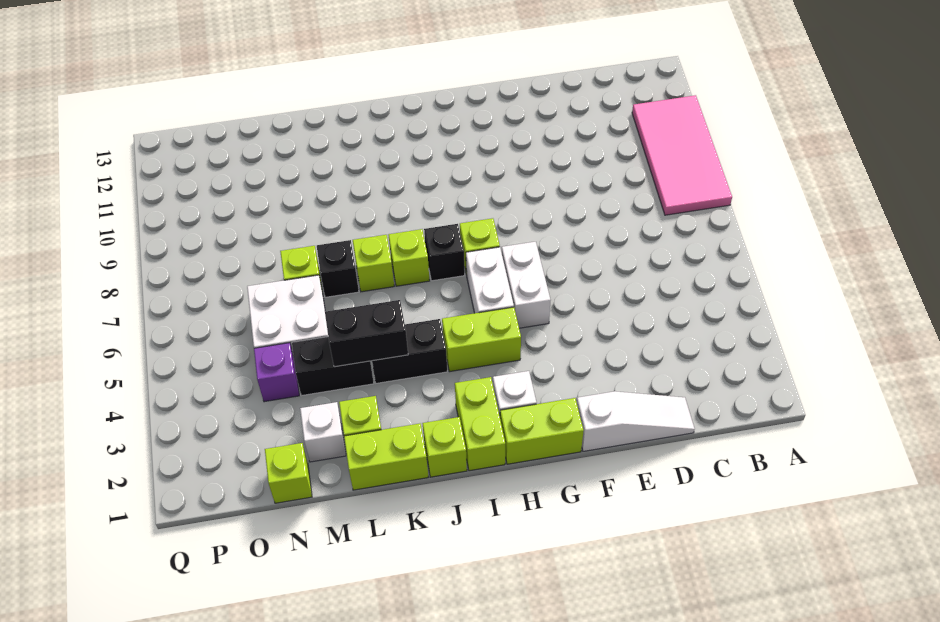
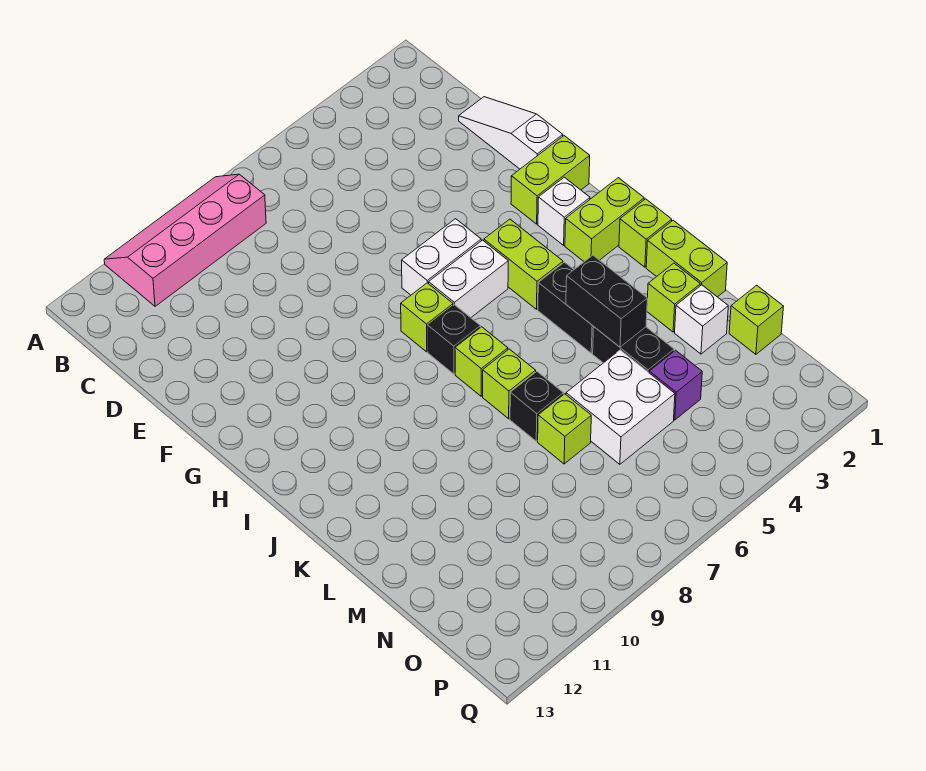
pink 2x4 tile [632,95,732,215] -> pink 2x4 slope [104,174,266,306]
lime 1x2 brick [500,398,584,464] -> lime 1x2 brick turned to [511,136,590,224]

